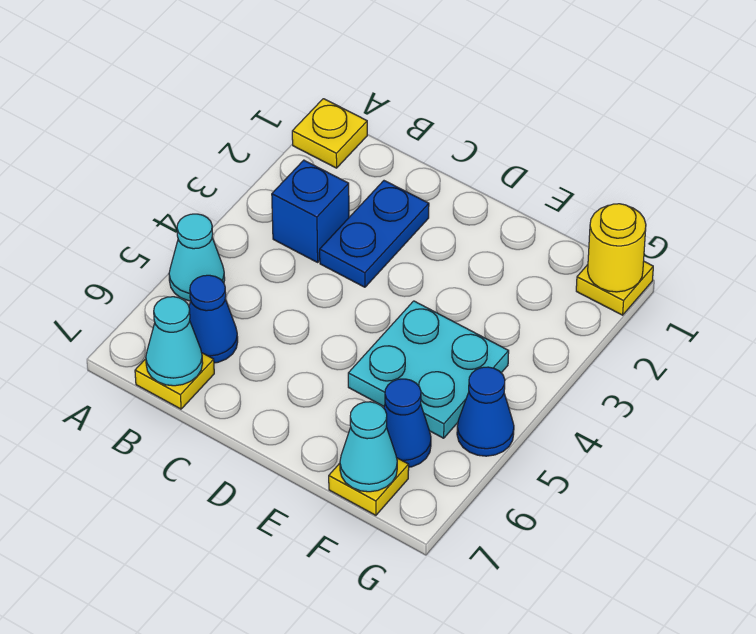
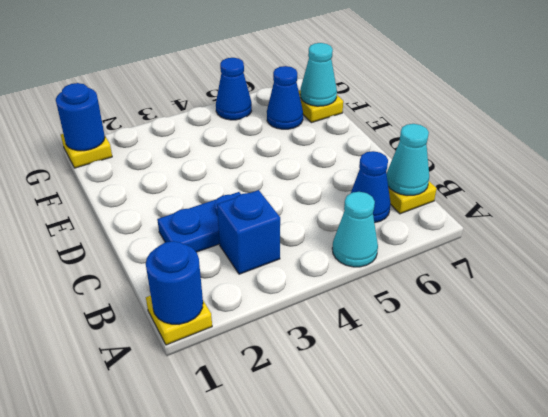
none -> blue 1x1 round brick [146,241,203,324]
cyan 2x2 plate [348,301,509,438] -> none
yellow 1x1 round brick [588,204,646,292] -> blue 1x1 round brick [56,83,105,151]

